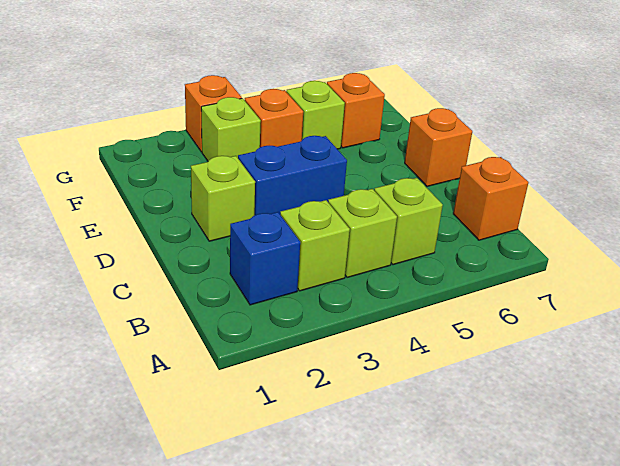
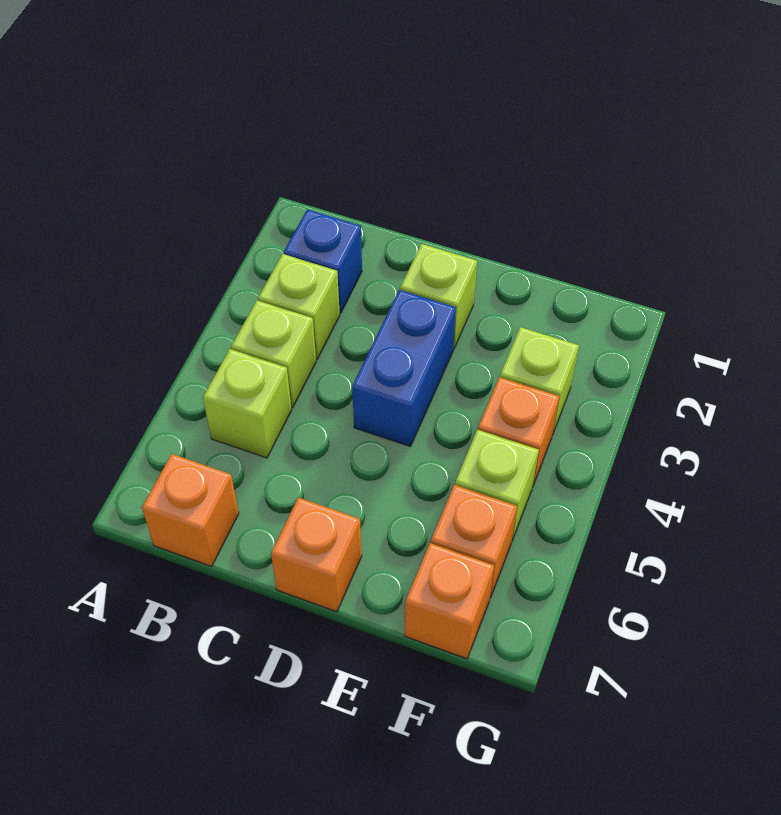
orange 1x1 brick [185,75,242,152] -> orange 1x1 brick moved to [405,543,494,659]

